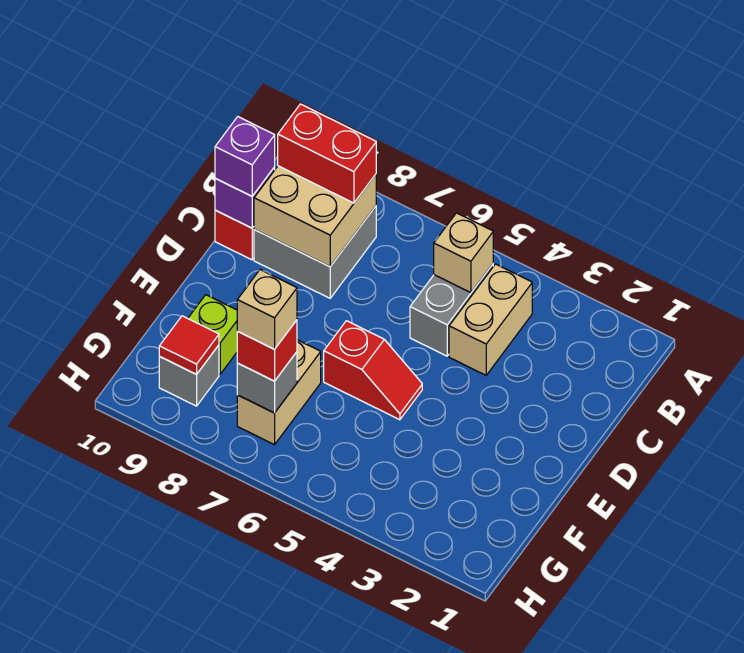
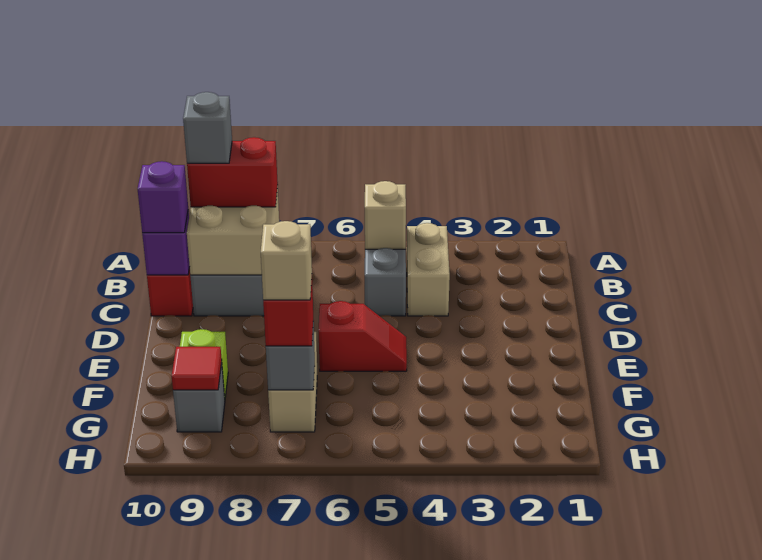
none -> grey 1x1 brick [183,92,232,163]

